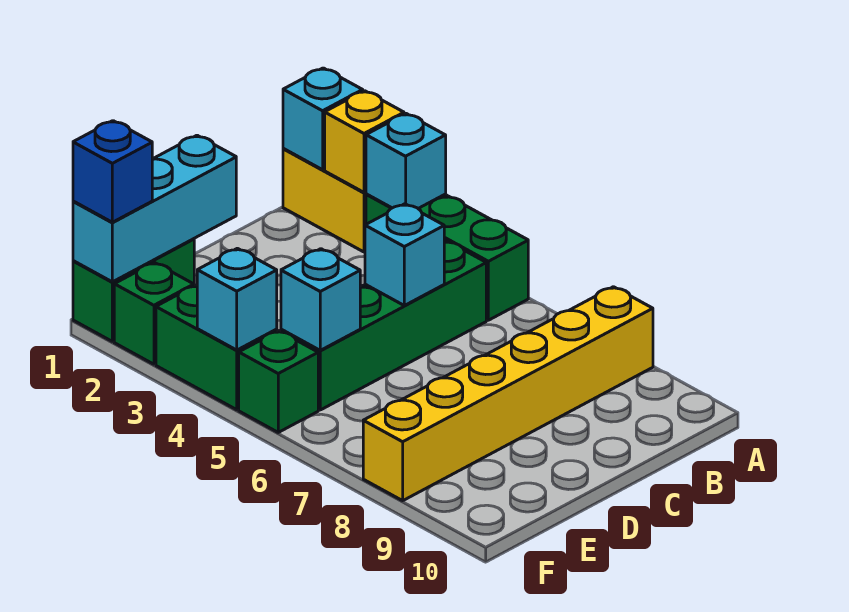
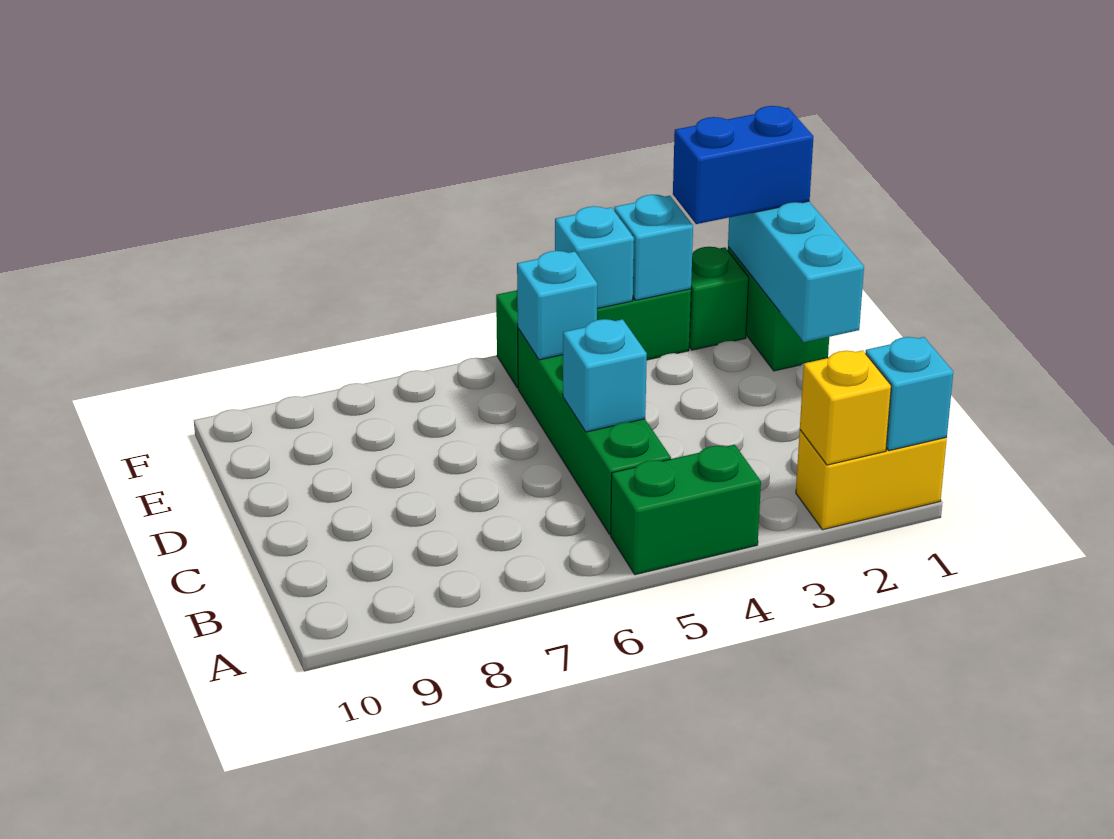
green 1x3 brick [366,194,528,320] -> green 1x2 brick [611,445,761,575]
cyan 1x1 brick [366,114,446,208] -> cyan 1x1 brick moved to [614,195,693,300]
yellow 1x6 brick [363,287,653,501] -> none
blue 1x1 brick [73,121,152,222] -> blue 1x2 brick [673,106,813,224]

